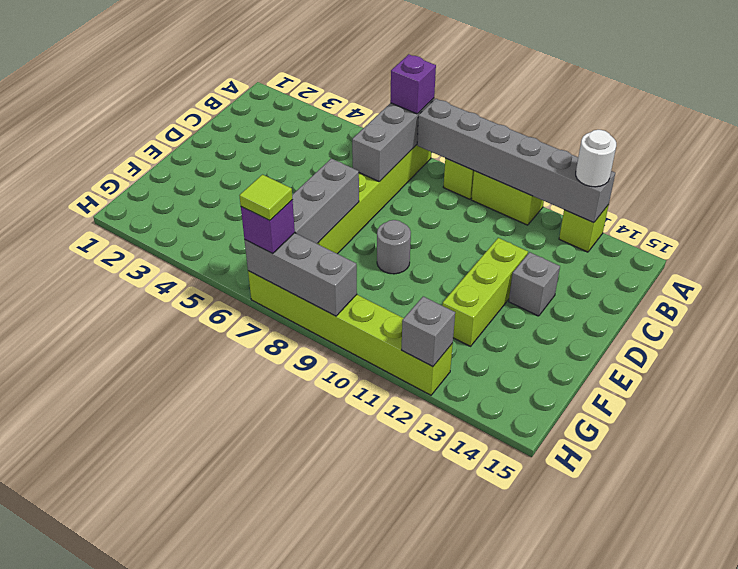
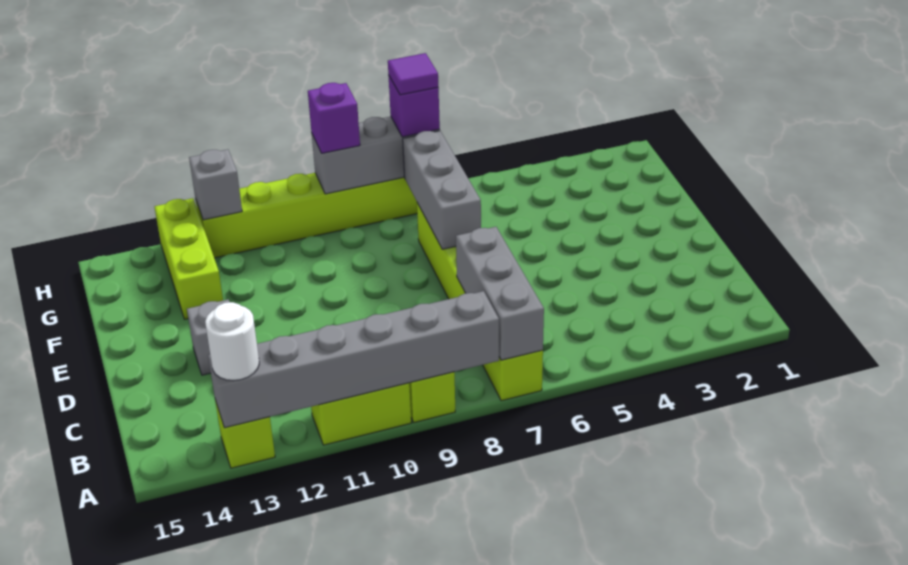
purple 1x1 brick [390,54,436,114] -> purple 1x1 brick moved to [308,83,360,153]
lime 1x3 brick [442,238,528,346] -> lime 1x3 brick moved to [154,198,223,319]
grey 1x1 round brick [377,220,411,274] -> none
lime 1x1 tile [239,175,293,221] -> purple 1x1 tile [388,53,438,95]

